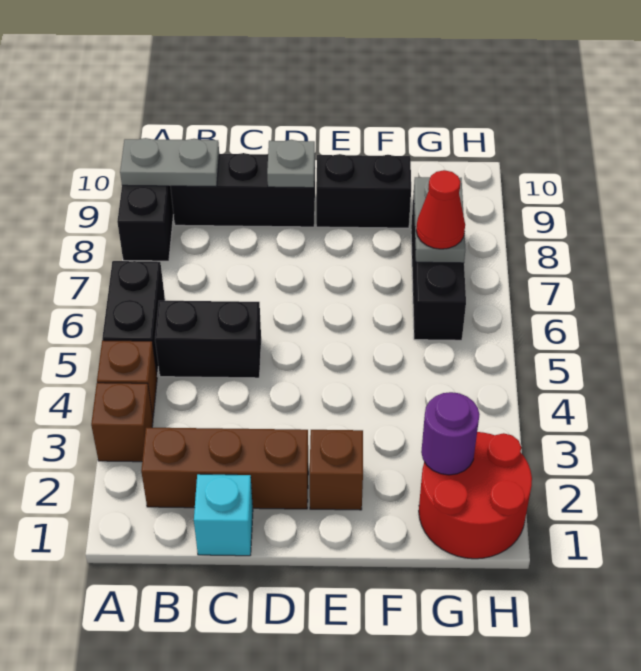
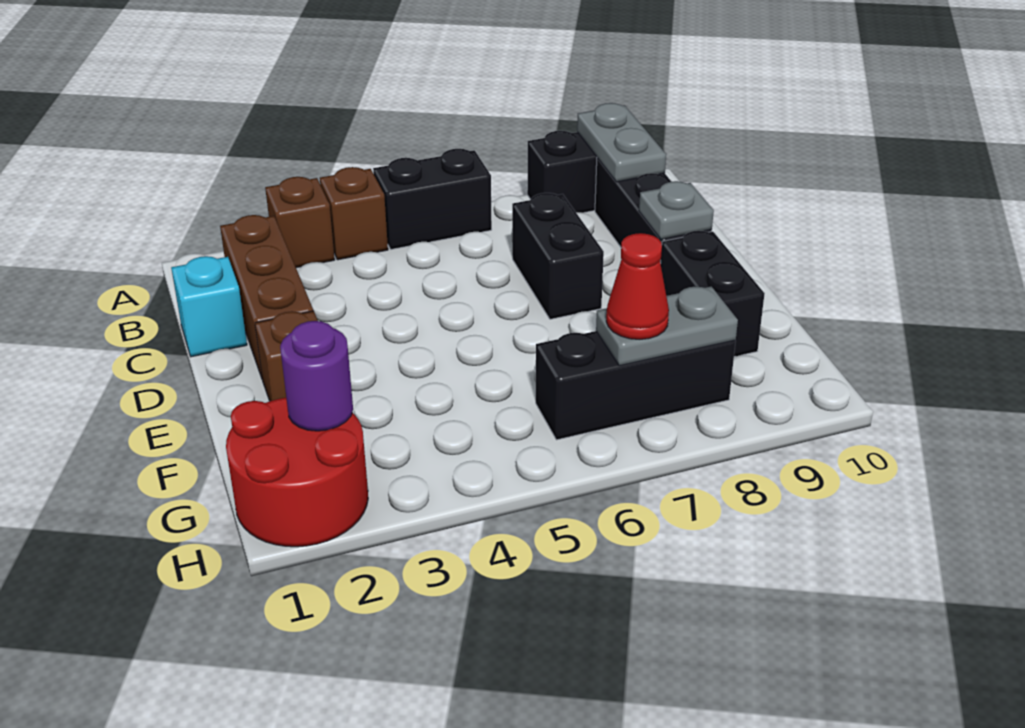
black 1x2 brick [155,301,261,378] -> black 1x2 brick moved to [512,193,604,319]

